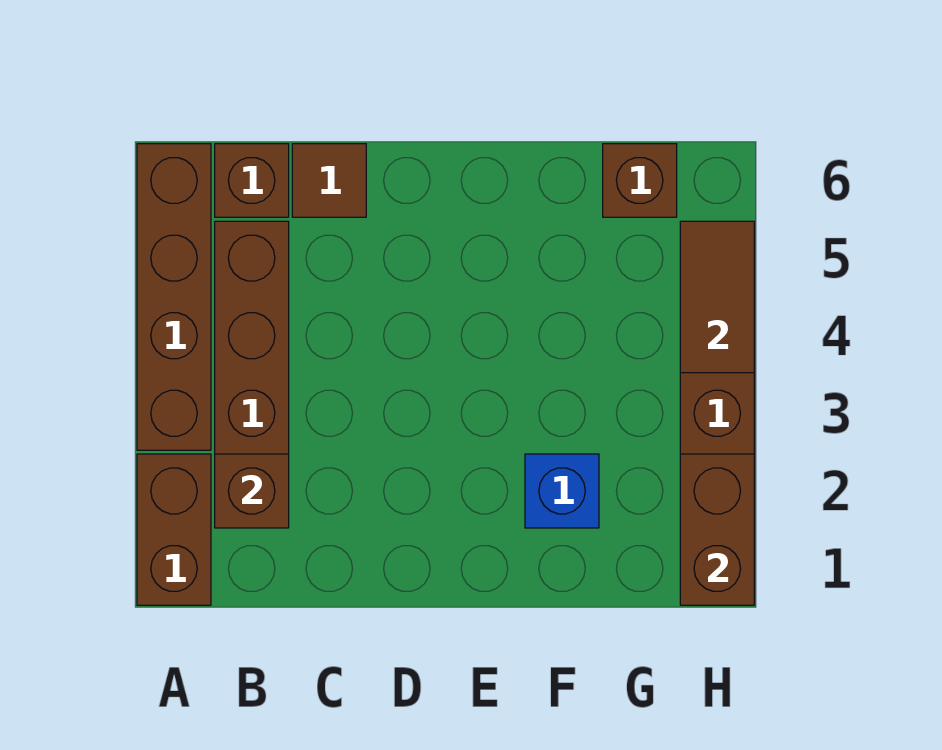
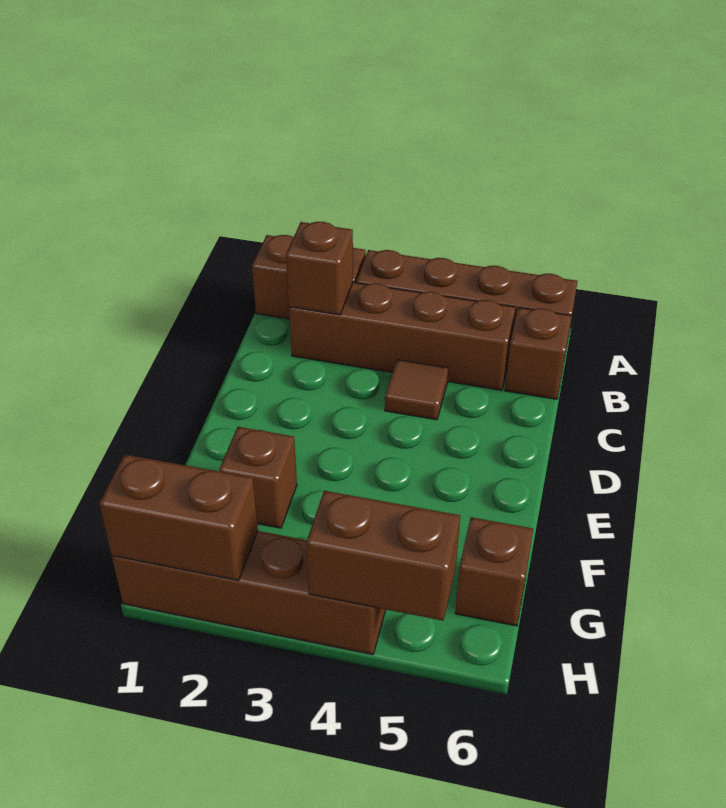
brown 1x1 tile [292,144,366,217] -> brown 1x1 tile moved to [385,360,448,420]
blue 1x1 brick [525,454,599,528] -> brown 1x1 brick [219,427,297,528]
brown 1x2 tile [680,221,754,373] -> brown 1x2 brick [306,491,460,621]

